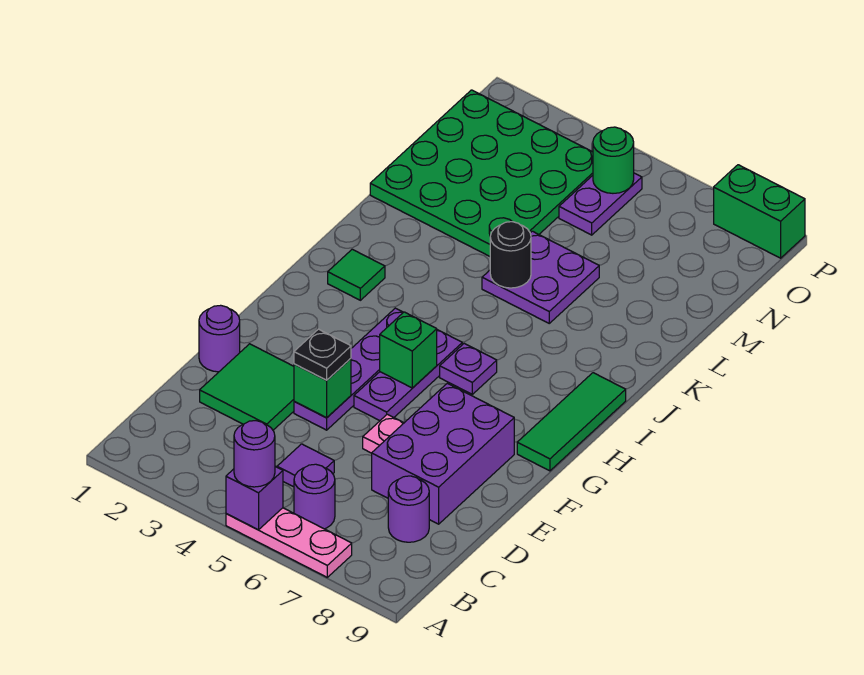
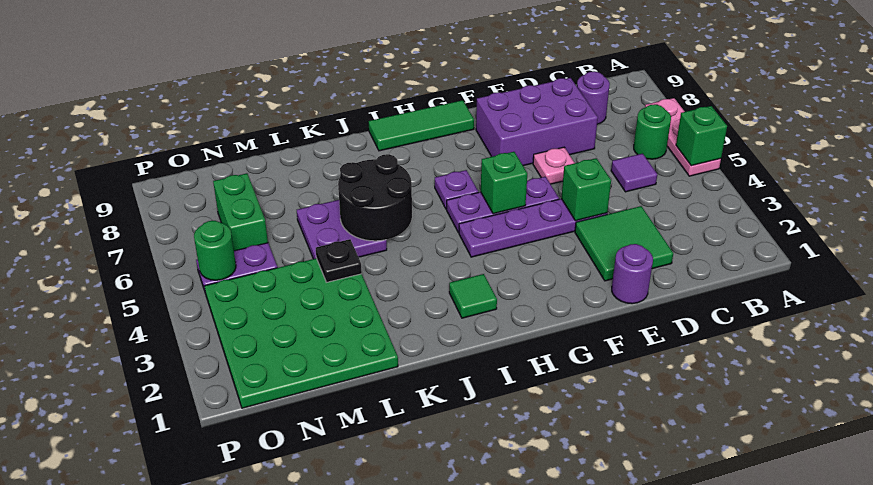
purple 1x1 brick [226,467,283,530] -> green 1x1 brick [676,106,727,166]
purple 1x1 round brick [234,421,275,487] -> none
purple 1x1 round brick [294,464,335,529] -> green 1x1 round brick [634,104,671,159]
black 1x1 plate [294,329,351,380] -> black 1x1 plate moved to [316,239,362,282]
black 1x1 round brick [490,222,531,288] -> black 2x2 round brick [338,154,412,241]
green 1x2 brick [714,165,805,258] -> green 1x2 brick moved to [213,173,268,251]

